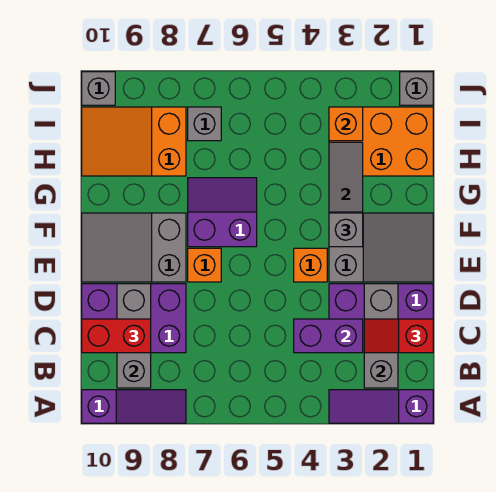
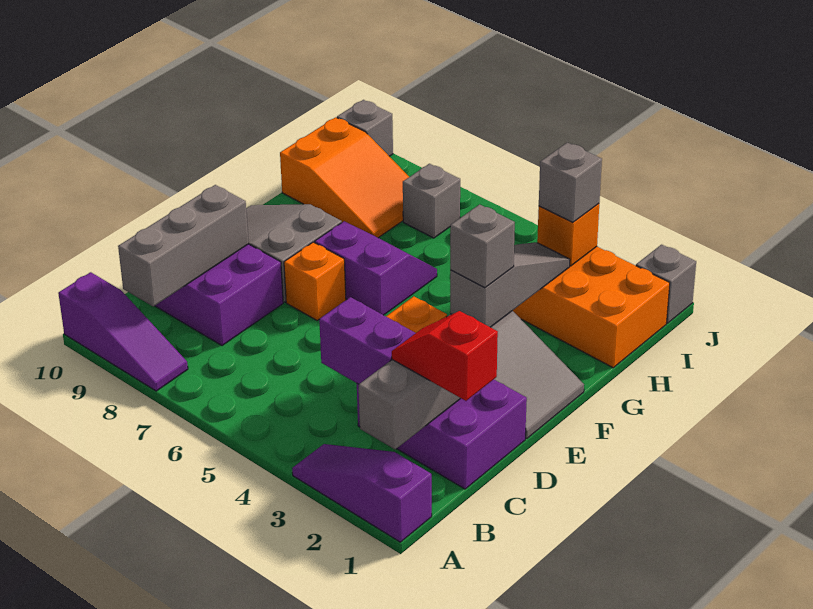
red 1x2 brick [82,319,151,353] -> none
orange 2x3 slope [82,107,186,176] -> orange 2x3 slope turned to [280,117,409,238]
none -> grey 1x1 brick [539,143,602,222]

